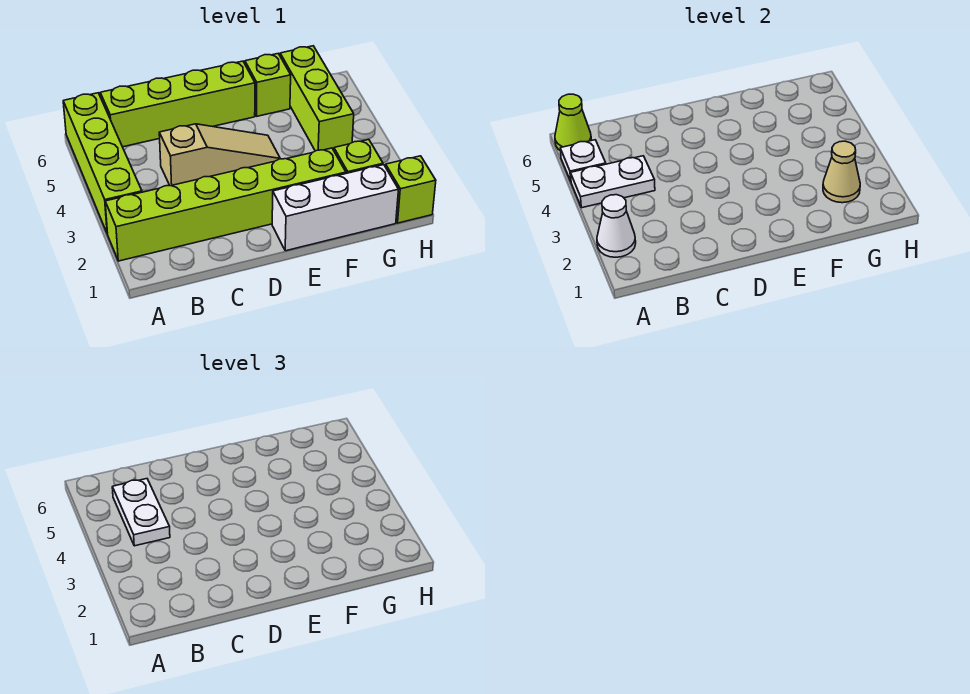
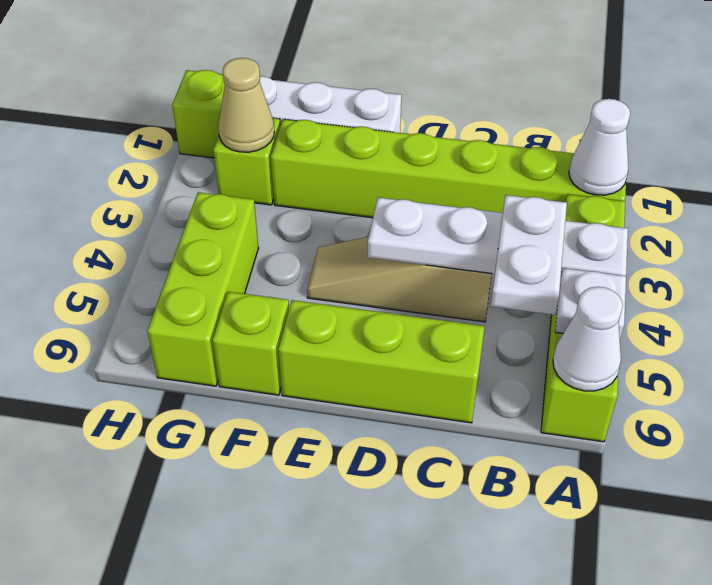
white 1x2 plate [571,156,655,208] -> white 1x4 plate [368,198,628,276]
lime 1x1 cone [555,94,591,150] -> white 1x1 cone [553,287,623,391]
lime 1x4 brick [100,61,255,147] -> lime 1x3 brick [278,300,485,423]

